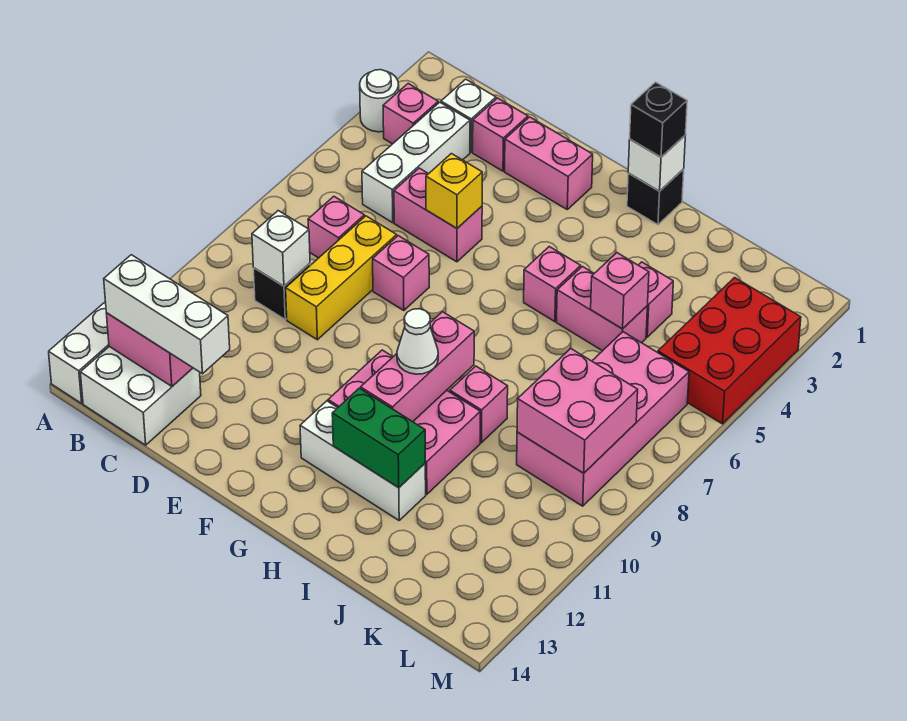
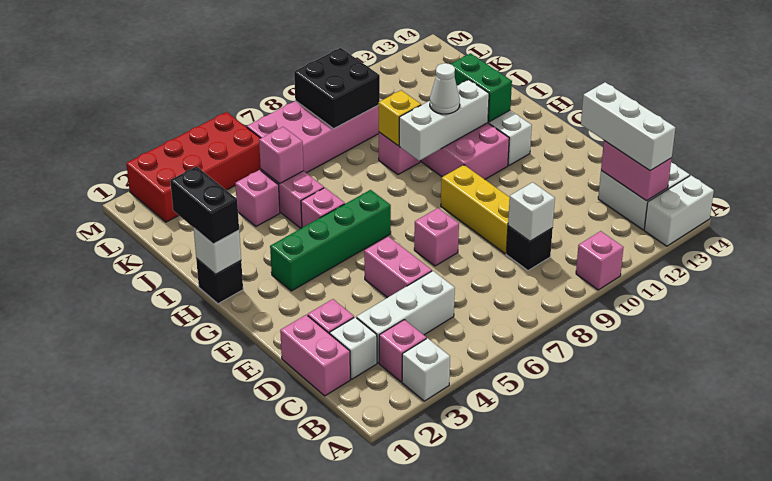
white 1x1 round brick [360,70,399,132] -> white 1x1 brick [402,338,450,401]
pink 1x1 brick [308,196,364,258] -> pink 1x1 brick moved to [576,231,624,290]
yellow 1x3 brick [286,216,397,340] -> yellow 1x3 brick turned to [441,165,510,254]
pink 1x2 brick [505,117,593,209] -> pink 1x2 brick moved to [280,315,350,396]
yellow 1x1 brick [426,154,482,228] -> yellow 1x1 brick moved to [378,90,421,146]
none -> green 1x4 brick [270,190,391,291]
black 1x1 brick [630,82,687,157] -> black 1x2 brick [170,166,239,244]
pink 1x3 brick [361,312,474,422] -> white 1x3 brick [399,80,489,161]
pink 2x2 brick [517,349,638,473] -> black 2x2 brick [294,48,380,129]
red 2x3 brick [658,278,801,424] -> red 2x4 brick [126,112,261,222]

